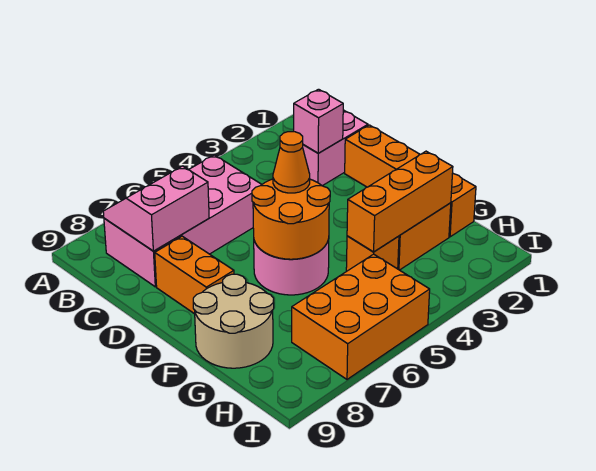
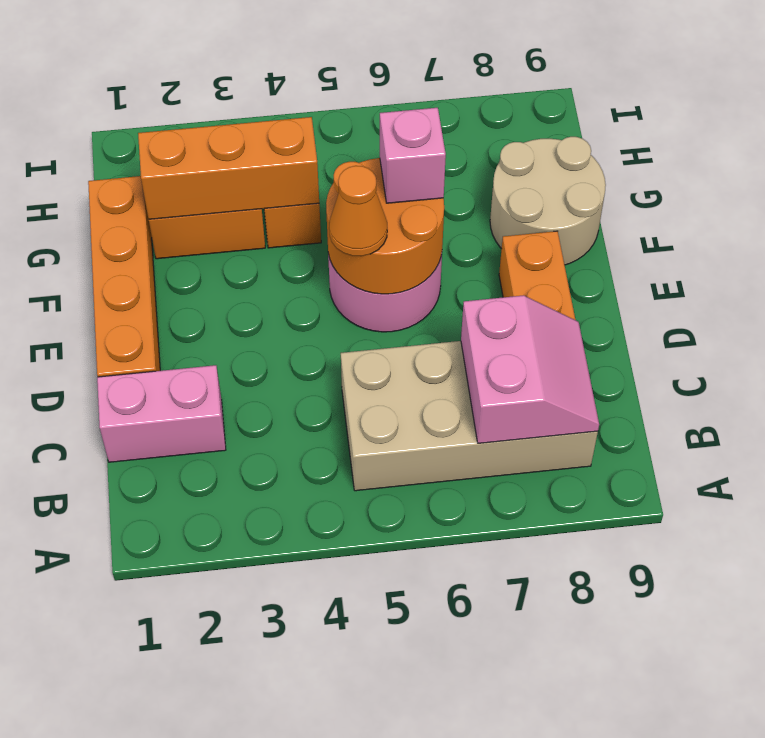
pink 2x4 brick [104,155,262,287] -> tan 2x4 brick [341,341,598,491]
pink 2x2 slope [103,166,209,251] -> pink 2x2 slope turned to [461,295,599,443]
pink 1x1 brick [294,89,343,153] -> pink 1x1 brick moved to [380,108,446,203]
orange 2x3 brick [292,254,430,379] -> none

